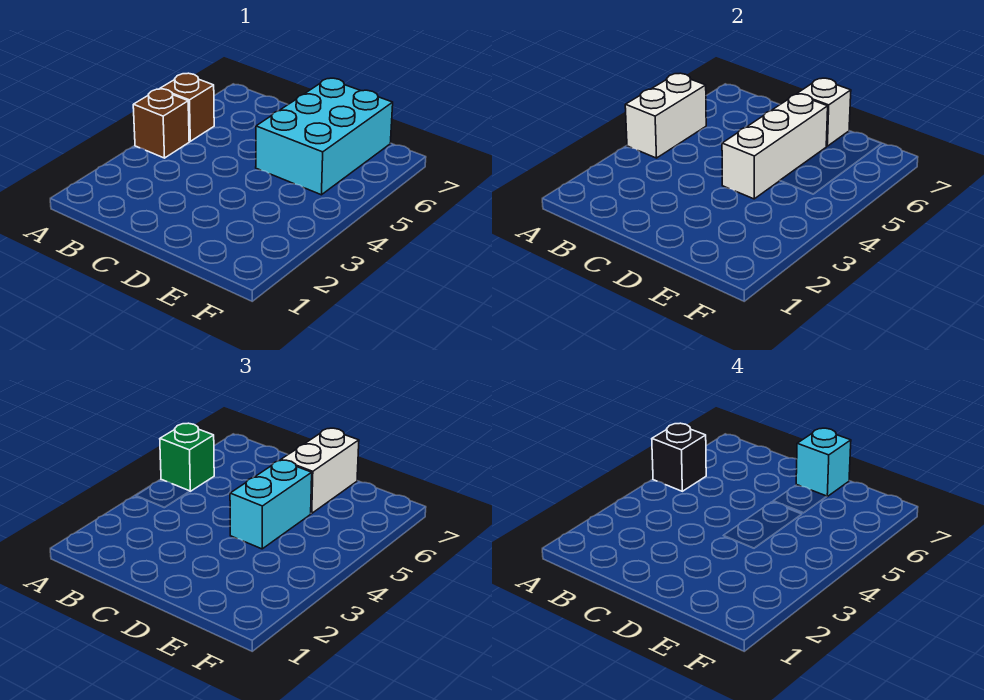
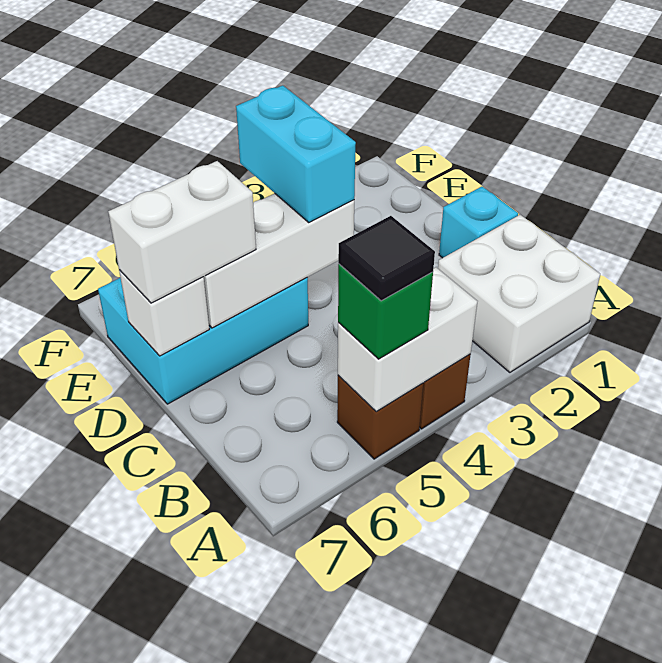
none -> white 2x2 brick [438,215,600,372]
black 1x1 brick [652,423,706,491] -> black 1x1 tile [338,216,435,301]
cyan 1x2 brick [230,460,312,549] -> cyan 1x2 brick turned to [236,85,356,222]
cyan 1x1 brick [796,428,851,496] -> cyan 1x1 brick moved to [439,187,518,258]

